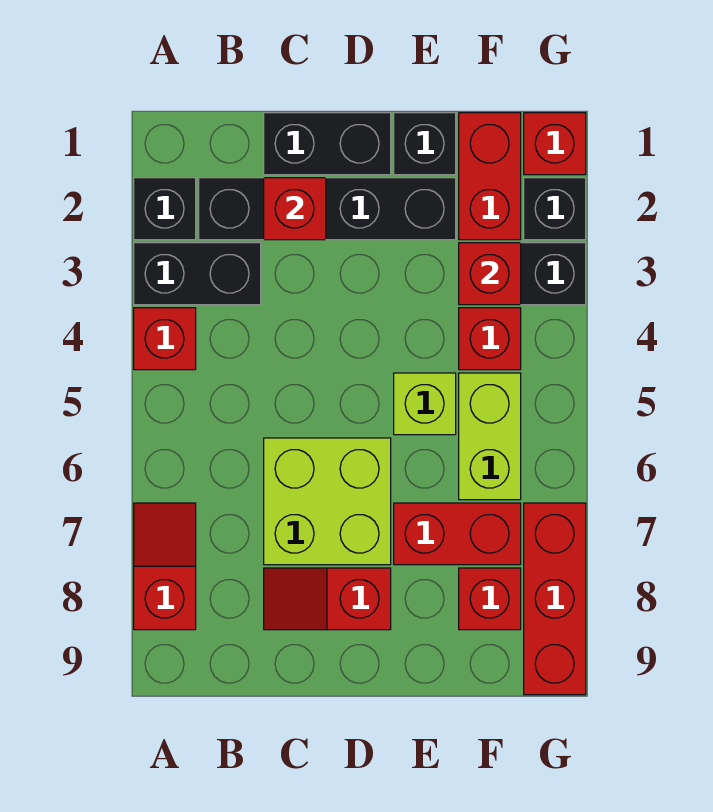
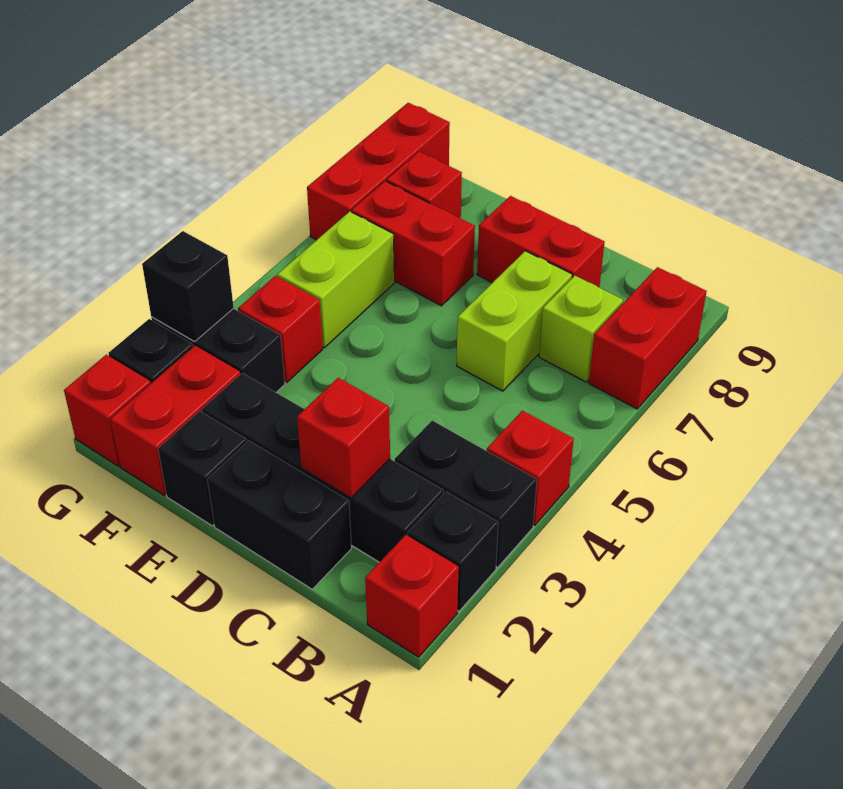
red 1x2 slope [134,503,196,630] -> red 1x2 brick [589,267,707,409]
lime 2x2 brick [264,438,391,565] -> lime 1x2 brick [457,251,572,391]
red 1x2 slope [264,568,391,630] -> red 1x2 brick [477,196,604,287]
lime 1x1 brick [394,373,456,435] -> lime 1x1 brick moved to [539,276,623,382]
red 1x1 brick [459,243,521,305] -> red 1x1 brick moved to [365,535,459,657]
none -> black 1x1 brick [142,231,234,342]

